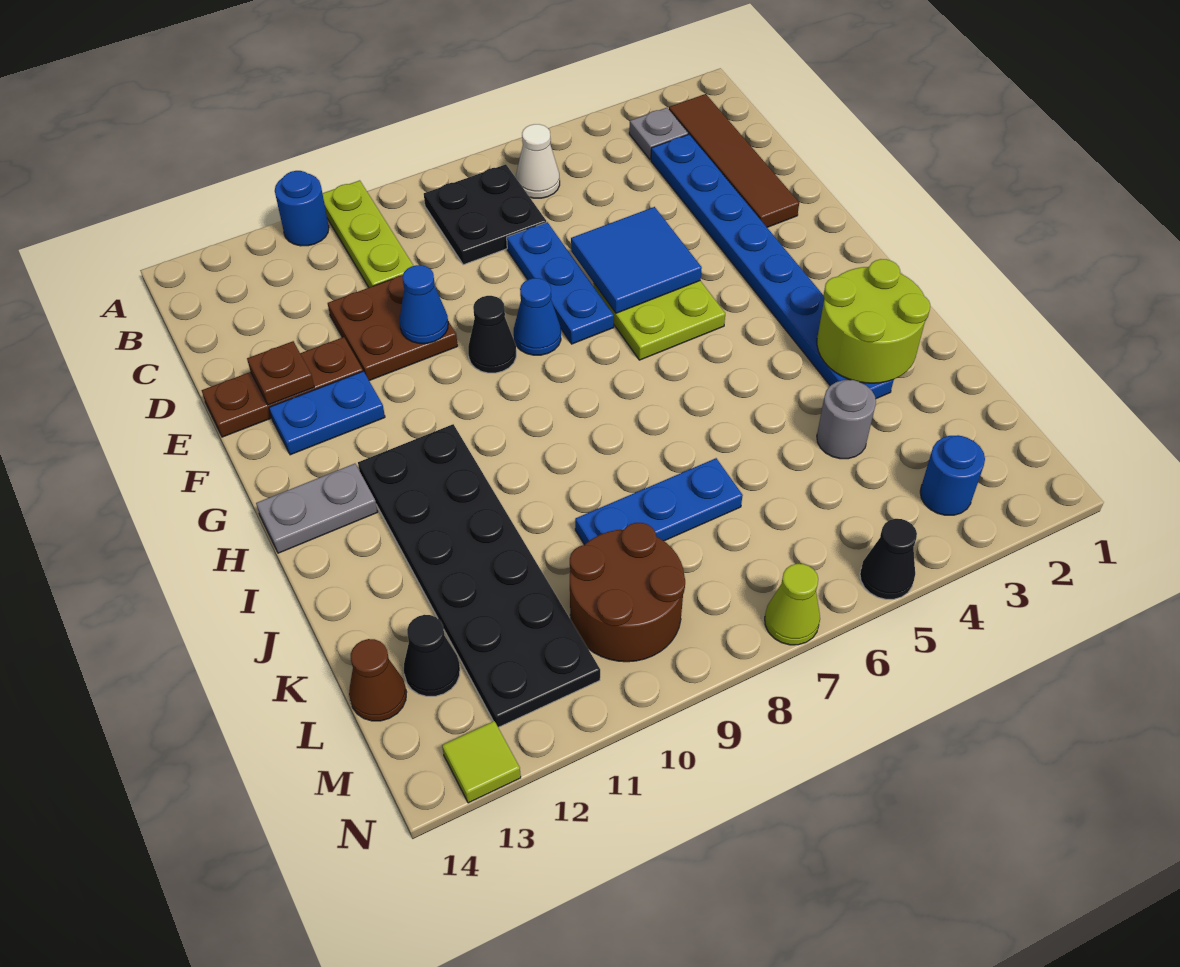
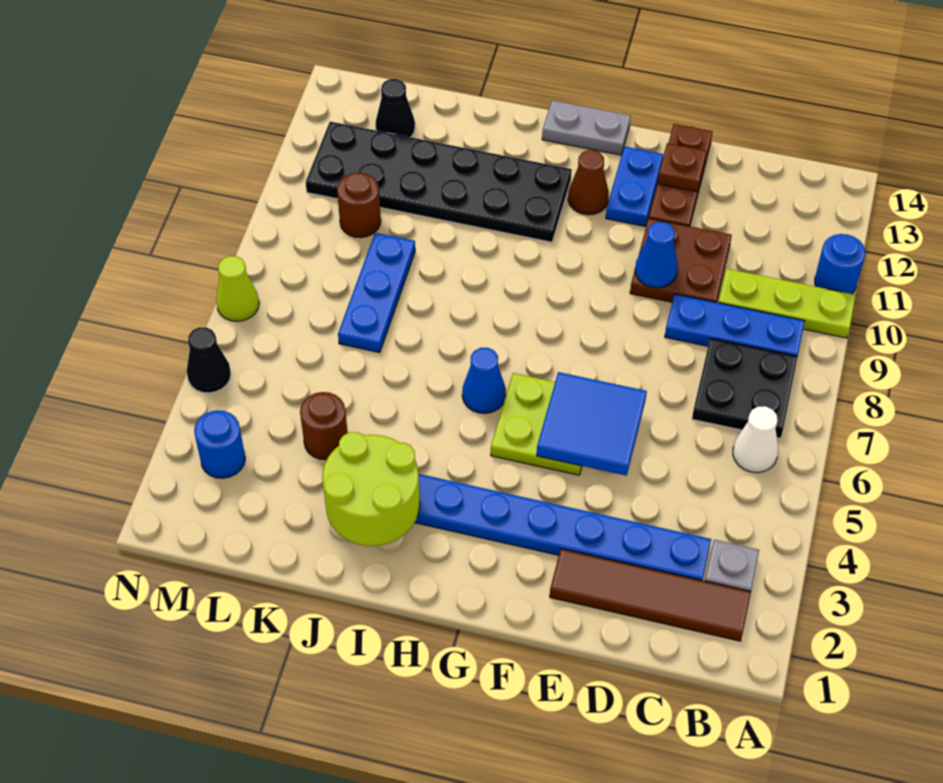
blue 1x3 plate [507,222,614,344] -> blue 1x3 plate moved to [665,294,805,356]
blue 1x1 cone [514,278,561,355] -> blue 1x1 cone moved to [462,348,506,413]
black 1x1 cone [468,296,516,373] -> none
grey 1x2 plate [256,464,378,553] -> grey 1x2 plate turned to [542,100,631,155]
grey 1x1 round brick [817,380,876,459] -> brown 1x1 round brick [300,392,348,460]
brown 2x2 round brick [570,523,685,662] -> brown 1x1 round brick [337,173,381,238]
brown 1x1 cone [349,639,407,721] -> brown 1x1 cone moved to [568,150,609,215]
lime 1x1 tile [442,721,521,803] -> none

